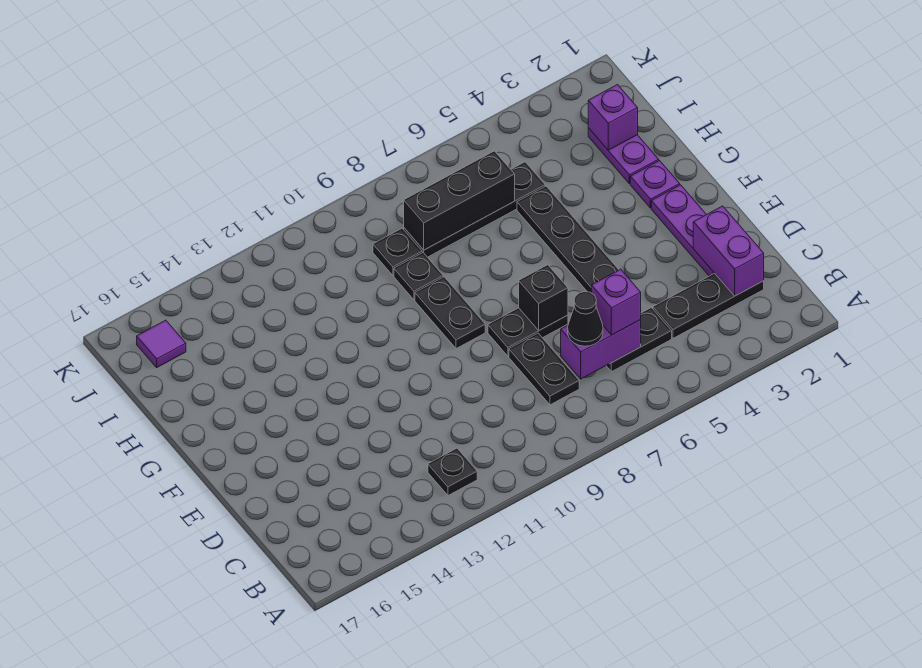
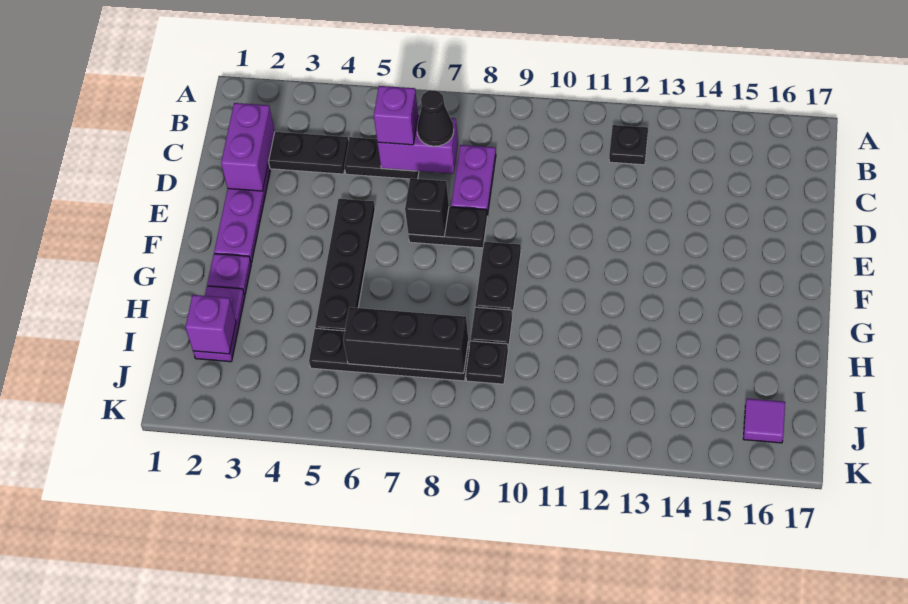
black 1x2 plate [509,333,579,405] -> purple 1x2 plate [451,145,496,216]

